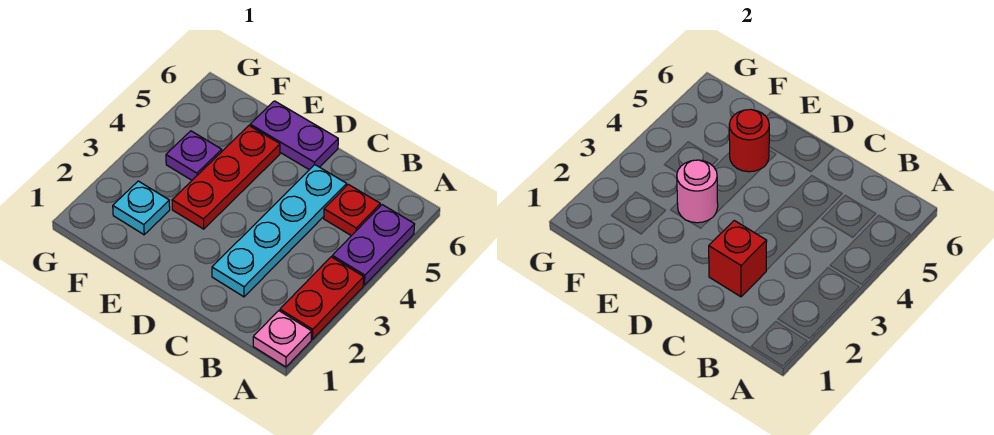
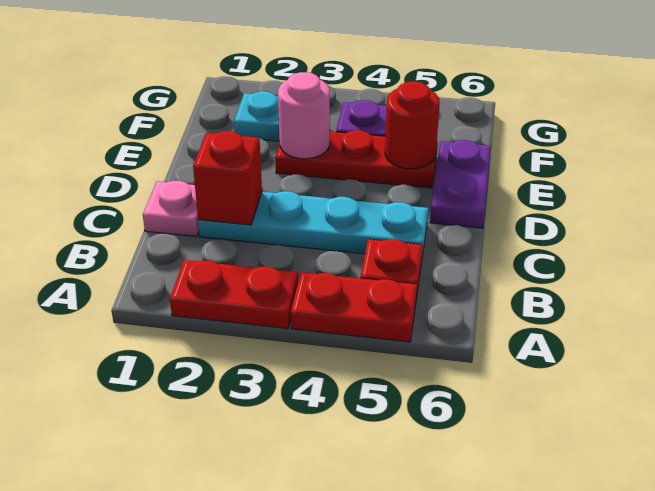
pink 1x1 plate [253,311,312,367] -> pink 1x1 plate moved to [143,181,199,237]
purple 1x2 plate [332,205,415,285] -> red 1x2 plate [291,272,417,342]

